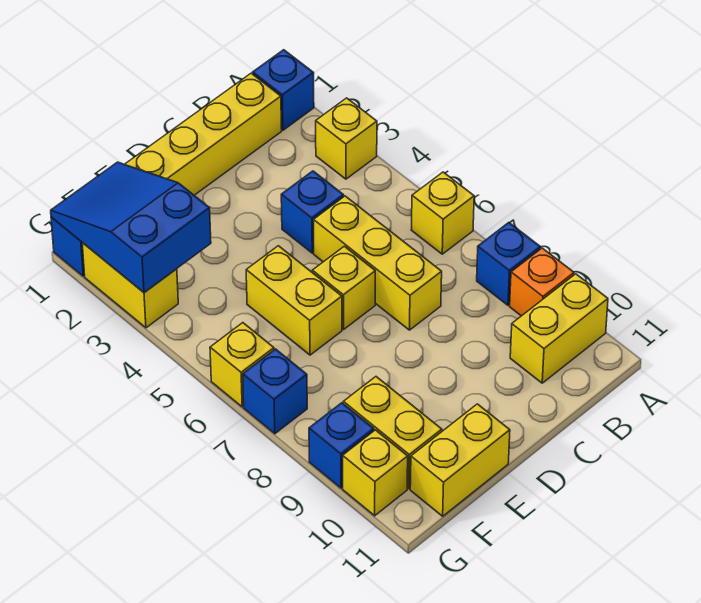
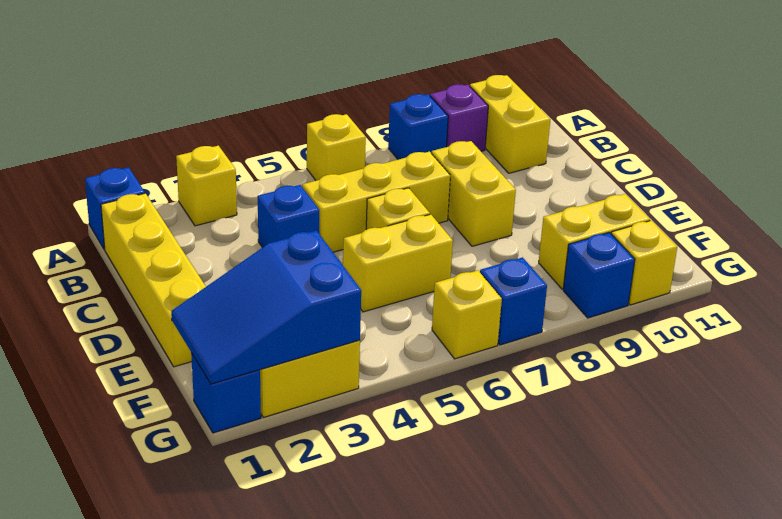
orange 1x1 brick [510,248,574,316] -> purple 1x1 brick [430,84,488,151]
yellow 1x2 brick [410,404,510,516] -> yellow 1x2 brick moved to [431,141,516,246]

